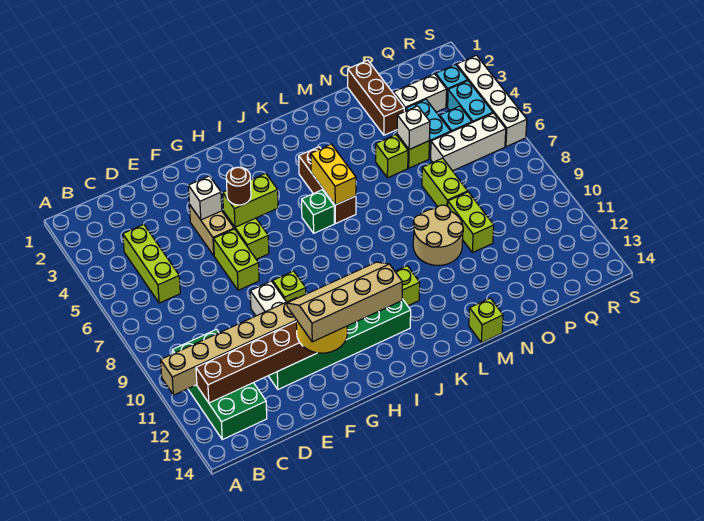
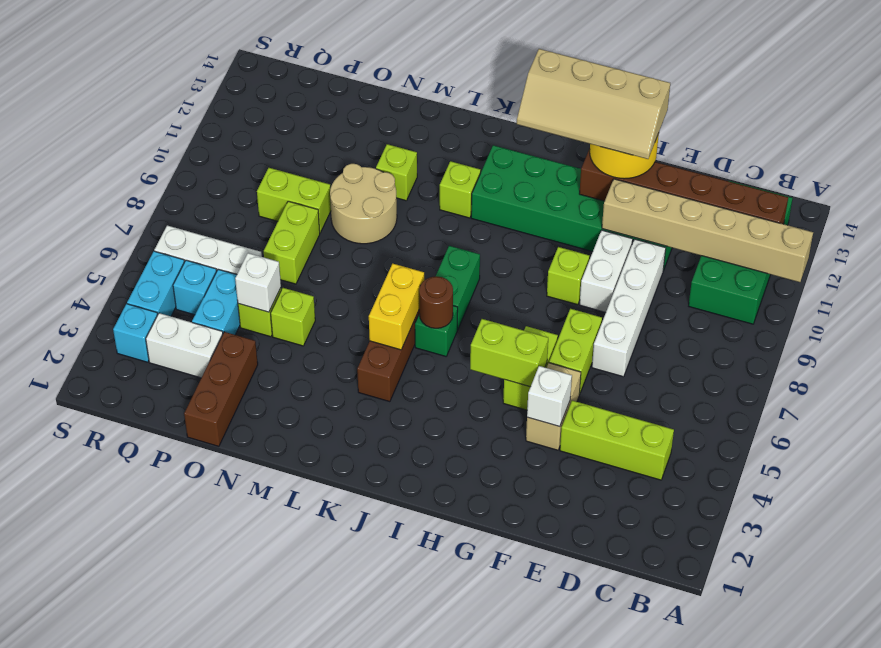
lime 1x3 brick [123,224,180,303] -> lime 1x3 brick turned to [560,401,674,480]
brown 1x1 round brick [226,167,251,205] -> brown 1x1 round brick moved to [419,276,453,328]
none -> green 1x2 brick [436,246,480,330]
lime 1x1 brick [469,298,503,343] -> lime 1x1 brick moved to [376,144,417,201]
lime 1x2 brick [448,192,494,253] -> lime 1x2 brick turned to [257,168,331,233]
white 1x4 brick [457,55,527,147] -> white 1x4 brick moved to [592,239,666,377]

